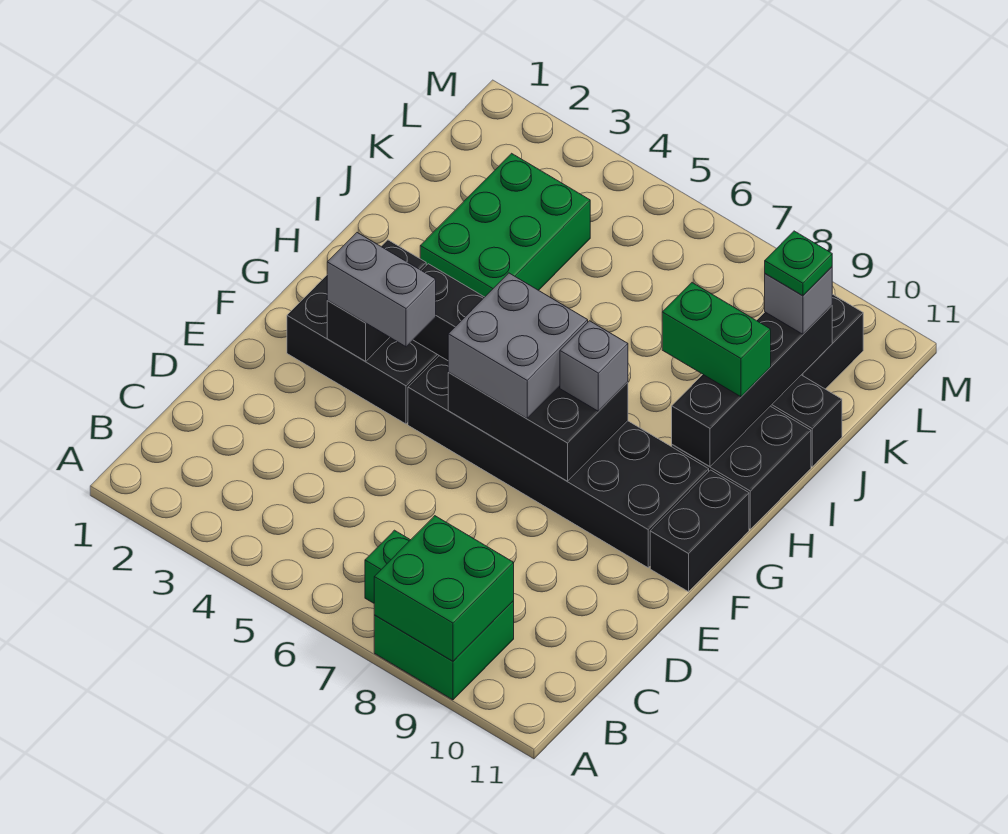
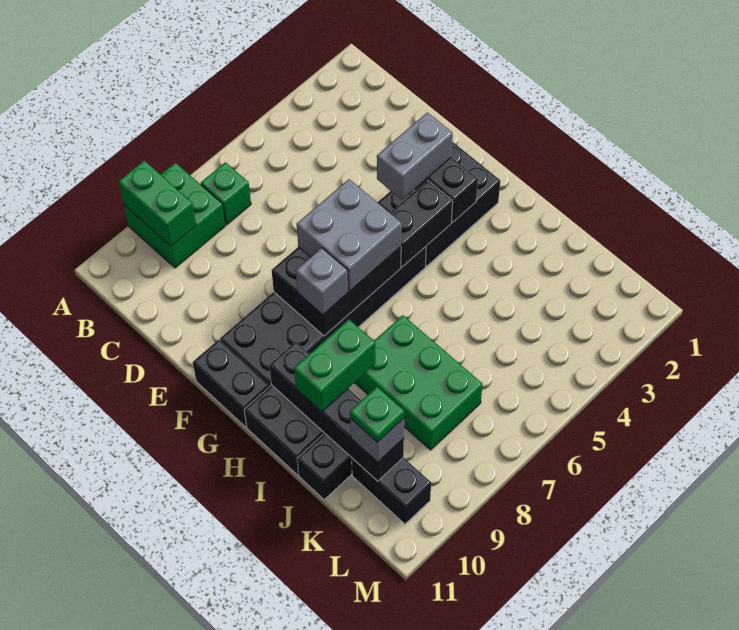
green 2x2 brick [374,516,514,661] -> green 1x2 brick [119,161,196,246]
green 2x3 brick [420,153,590,297] -> green 2x3 brick moved to [355,315,483,450]

